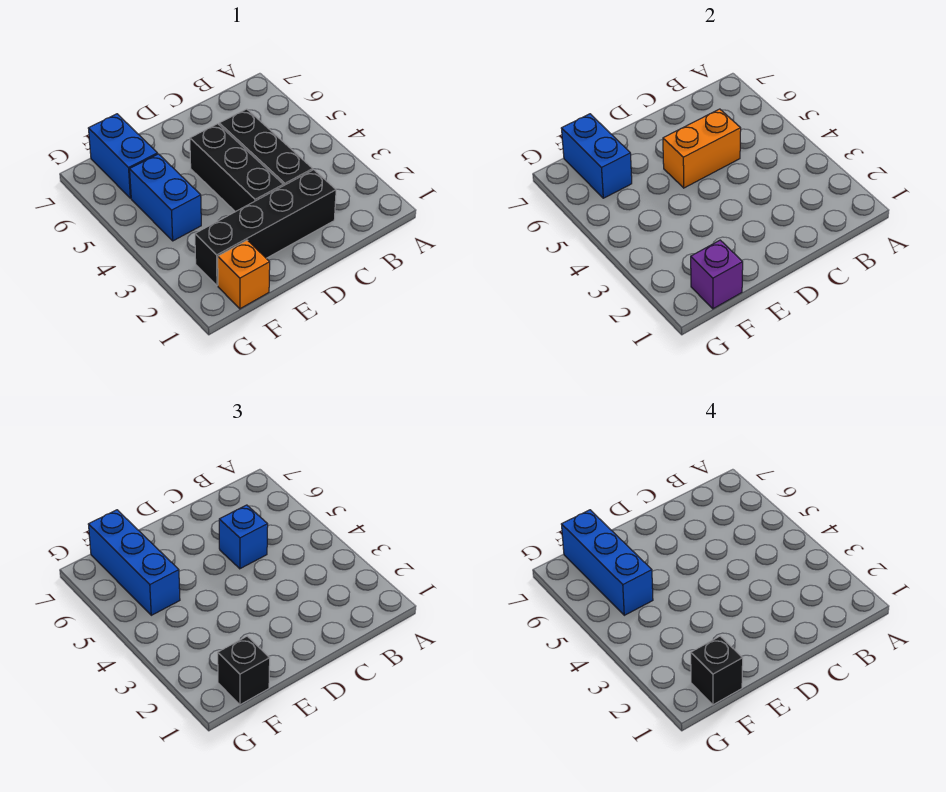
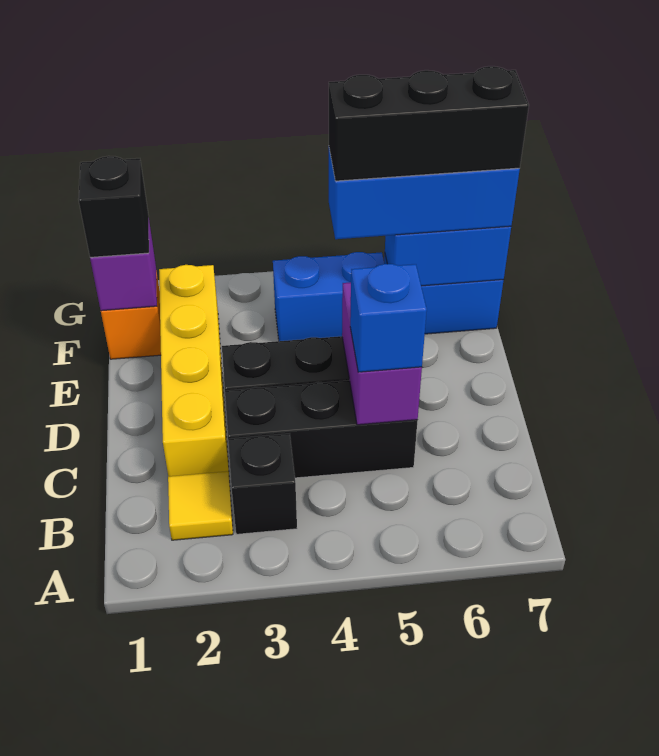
none -> yellow 1x1 tile [168,471,233,540]
black 1x4 brick [195,170,336,286] -> yellow 1x4 brick [159,265,229,476]
orange 1x2 brick [663,109,741,188] -> purple 1x2 brick [342,282,422,425]
black 1x1 brick [691,636,743,705] -> black 1x1 brick moved to [228,434,297,534]
blue 1x3 brick [561,510,653,615] -> black 1x3 brick [329,66,529,181]

